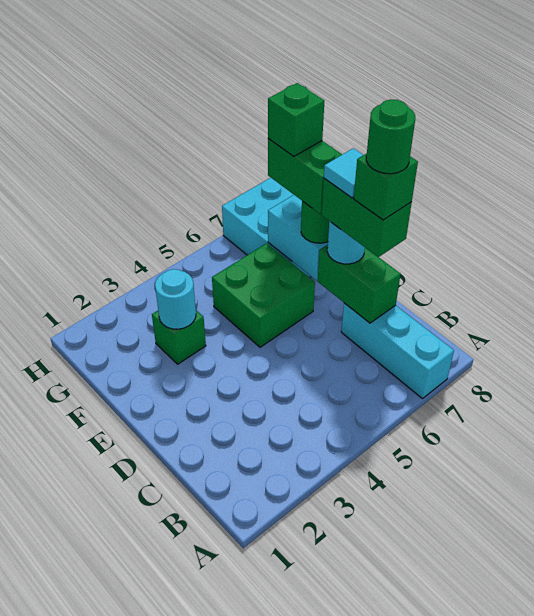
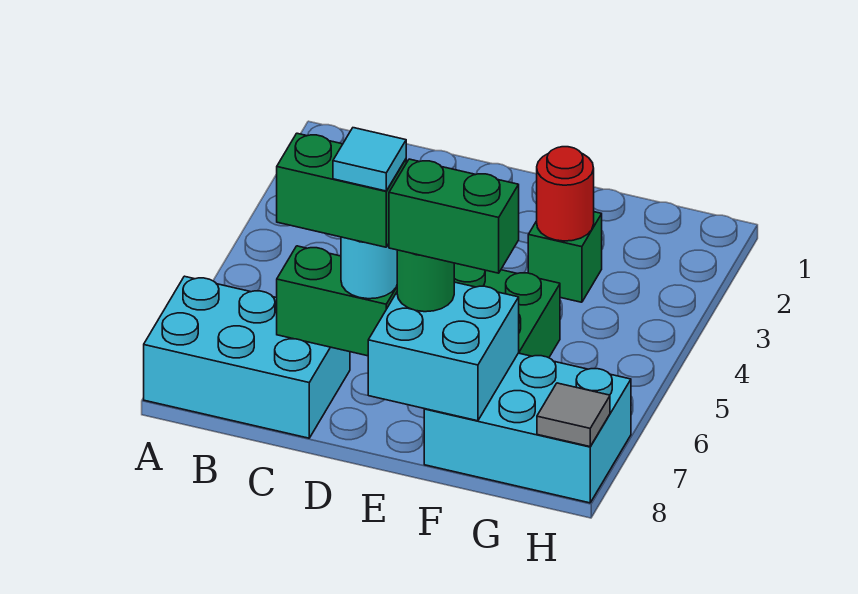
cyan 1x3 brick [341,303,454,399] -> cyan 2x3 brick [144,276,350,438]
green 1x1 brick [354,153,418,220] -> none
green 1x1 round brick [366,99,415,174] -> none
cyan 1x1 round brick [155,269,196,329] -> red 1x1 round brick [537,147,594,241]
green 1x1 brick [268,83,324,156] -> none
none -> grey 1x1 tile [537,383,610,447]

